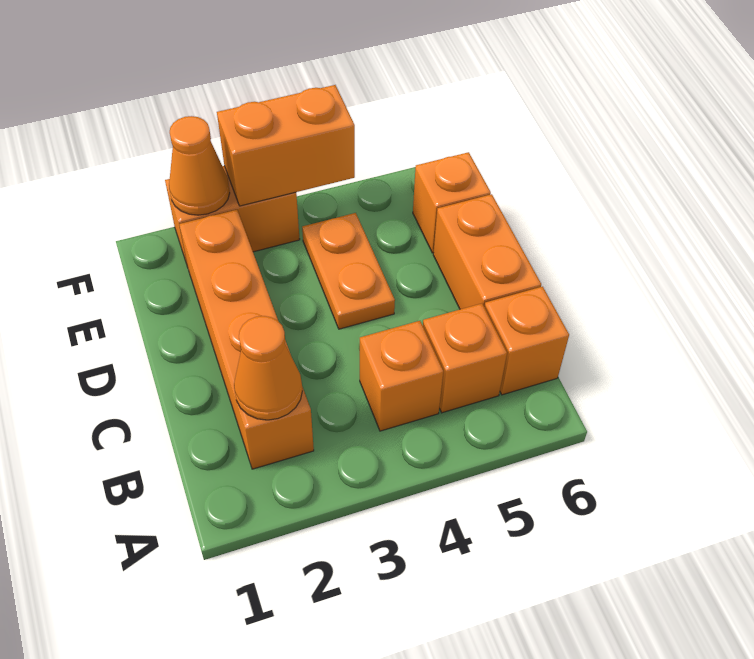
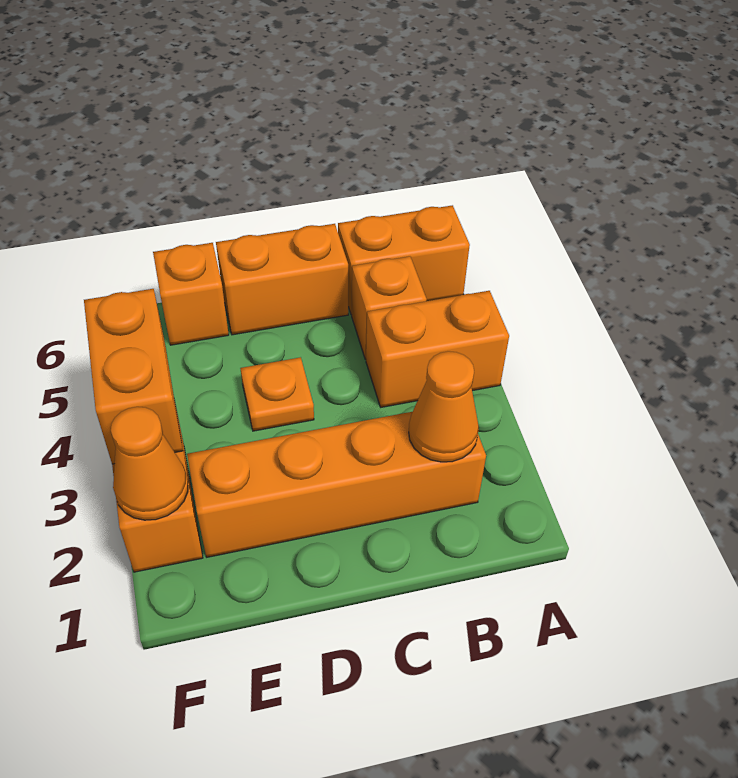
orange 1x1 brick [360,321,443,431] -> orange 1x2 brick [366,291,509,407]
orange 1x1 brick [484,287,569,395] -> orange 1x2 brick [338,205,470,315]
orange 1x2 plate [302,213,395,329] -> orange 1x1 plate [240,357,314,431]

